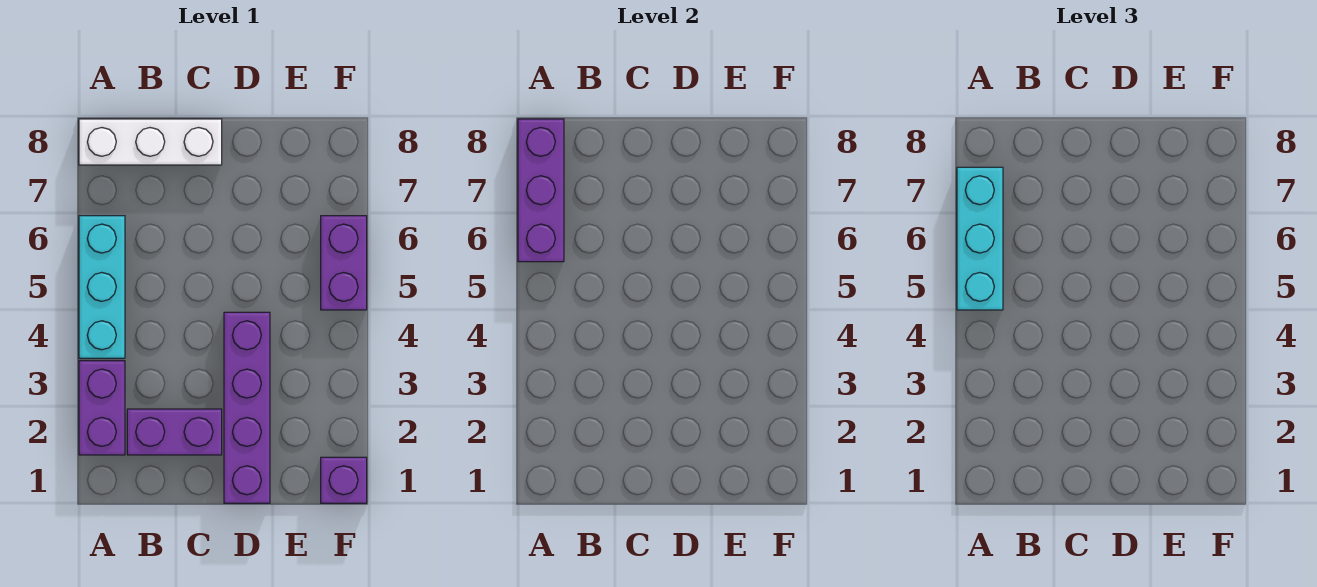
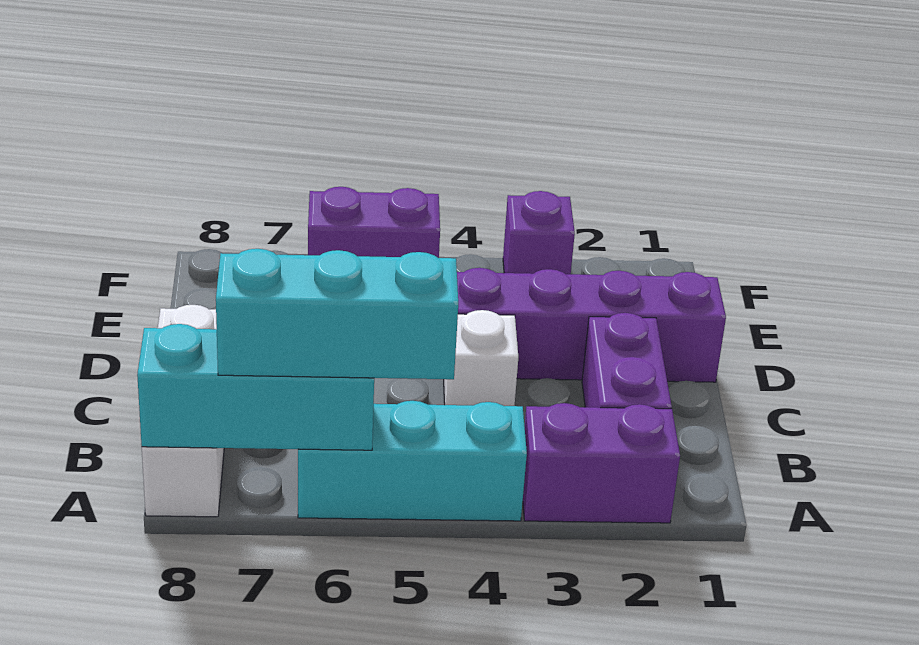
purple 1x3 brick [518,119,564,262] -> cyan 1x3 brick [137,324,374,450]
none -> white 1x1 brick [444,310,518,406]
purple 1x1 brick [321,457,367,503] -> purple 1x1 brick moved to [503,191,575,274]

